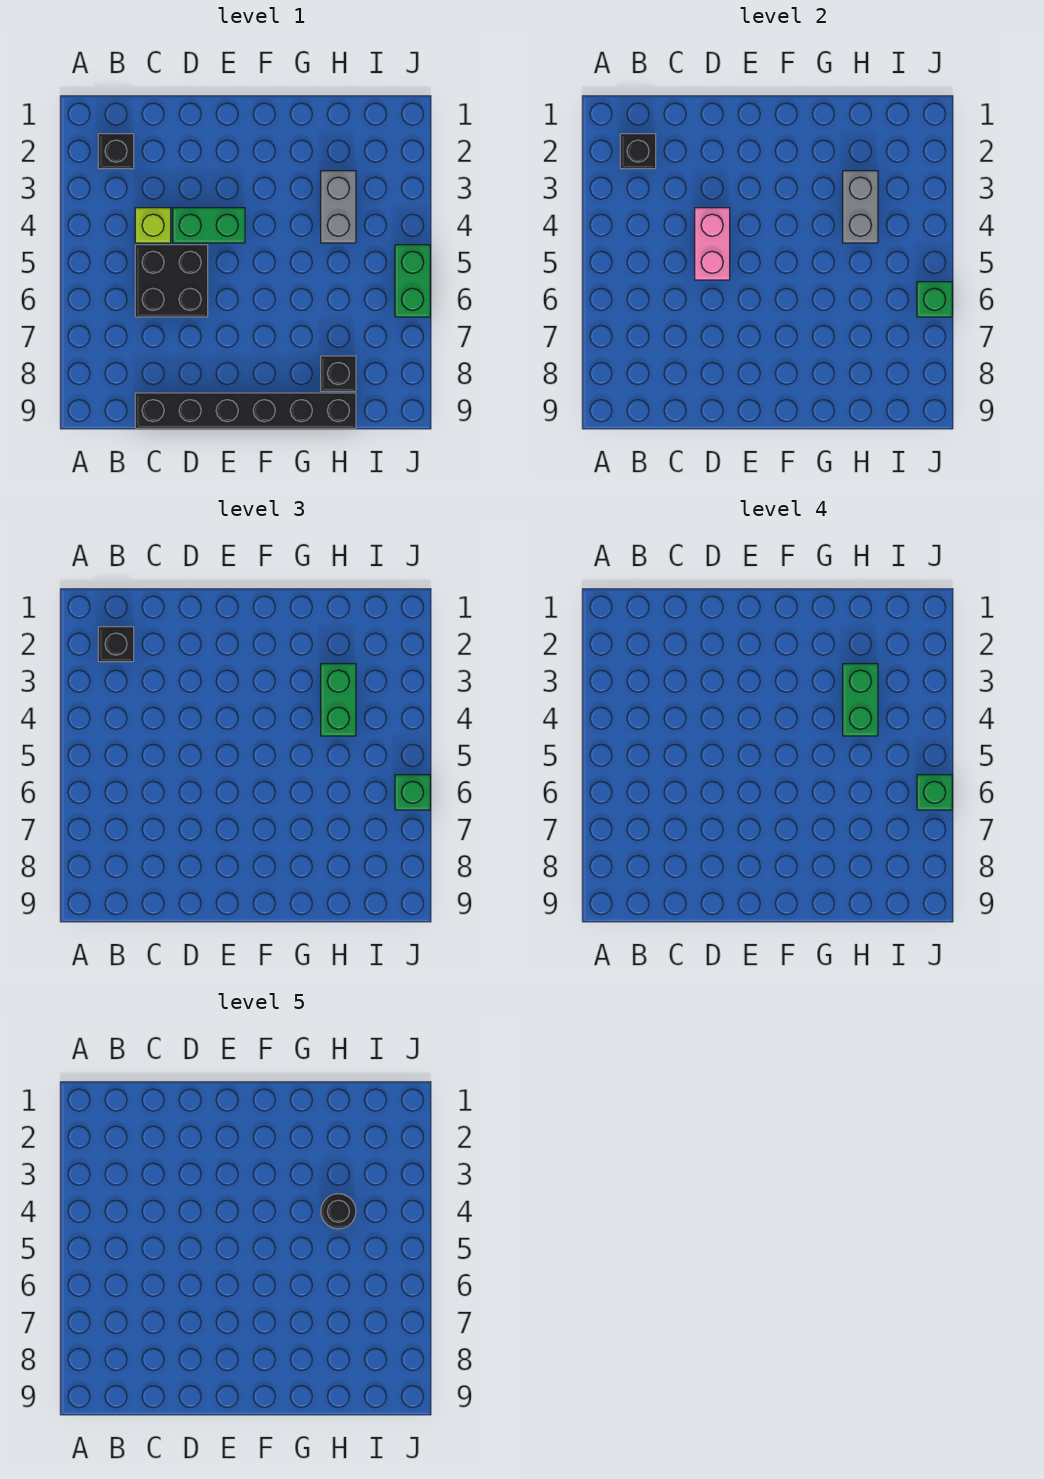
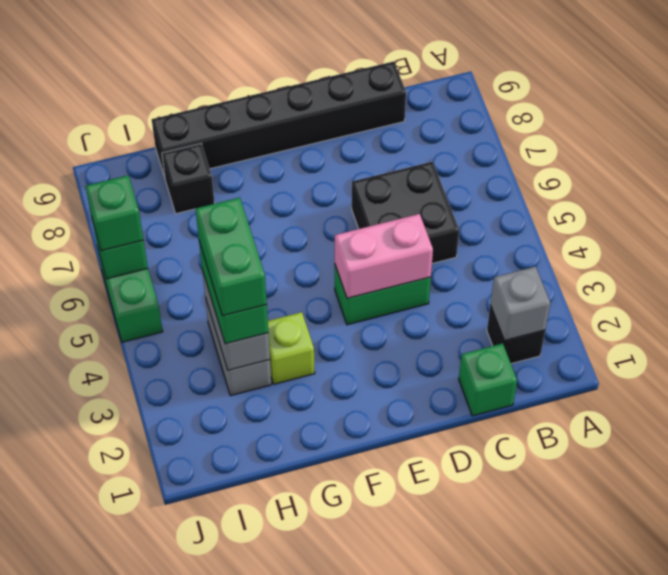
black 1x1 brick [620,134,656,169] -> grey 1x1 brick [490,267,550,341]
black 1x1 brick [98,627,134,662] -> none
lime 1x1 brick [135,208,171,243] -> lime 1x1 brick moved to [268,312,315,384]
pink 1x2 brick [695,208,730,280] -> pink 1x2 brick turned to [335,214,433,298]
black 1x1 round brick [321,1194,356,1229] -> none
green 1x1 brick [917,775,952,810] -> green 1x1 brick moved to [459,343,517,416]

